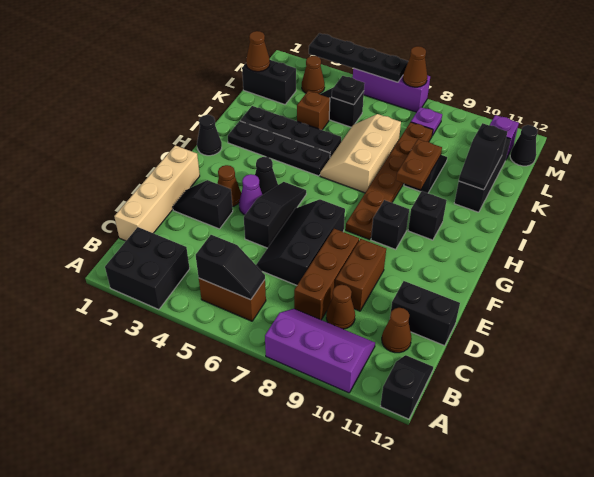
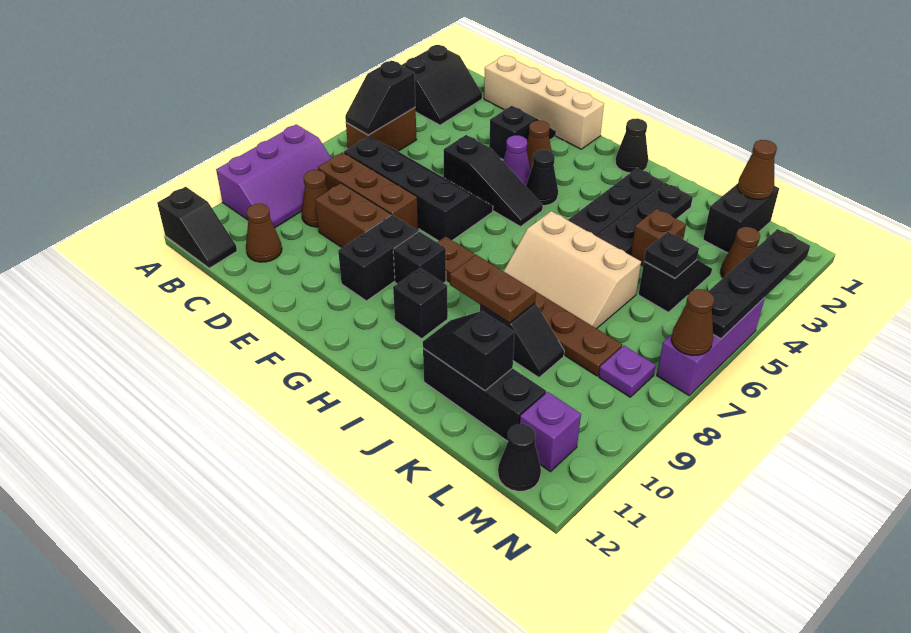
black 2x2 brick [105,227,190,310] -> black 2x2 slope [401,45,482,125]
black 2x3 slope [256,199,345,285] -> black 2x4 slope [344,137,493,241]
black 1x2 brick [390,281,460,346] -> black 1x2 brick moved to [338,215,418,301]
tan 2x3 slope [320,114,401,193] -> tan 2x3 slope turned to [504,211,641,329]

